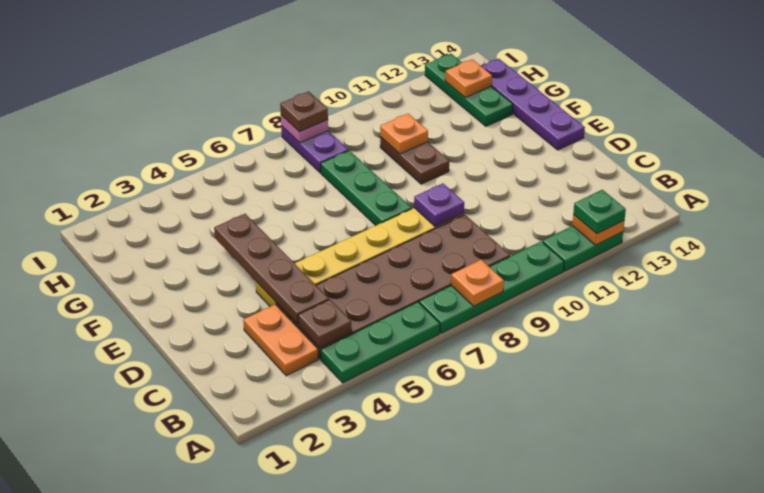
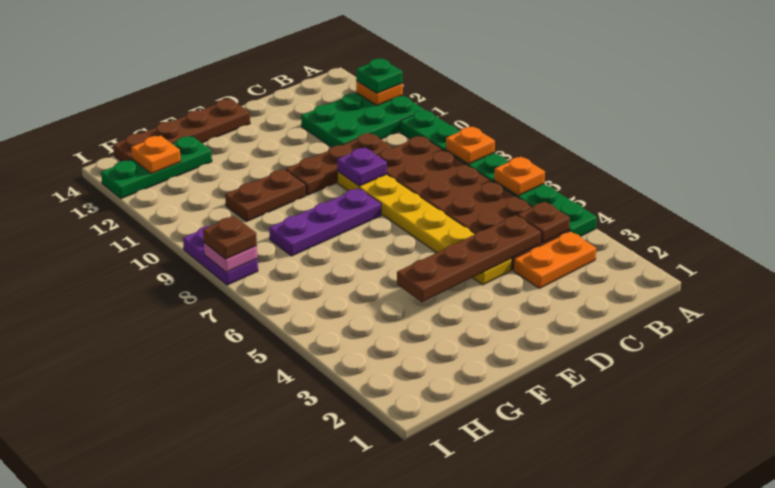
green 1x2 plate [543,226,623,271] -> green 2x3 plate [301,93,424,147]
none -> brown 1x3 plate [286,133,392,195]
green 1x3 plate [321,151,412,225] -> purple 1x3 plate [269,188,381,256]
purple 1x4 plate [481,59,585,150] -> brown 1x4 plate [113,99,250,161]
orange 1x1 plate [380,114,428,154] -> orange 1x1 plate moved to [494,157,545,196]
purple 1x2 plate [281,126,348,173] -> purple 1x2 plate turned to [183,226,258,285]

